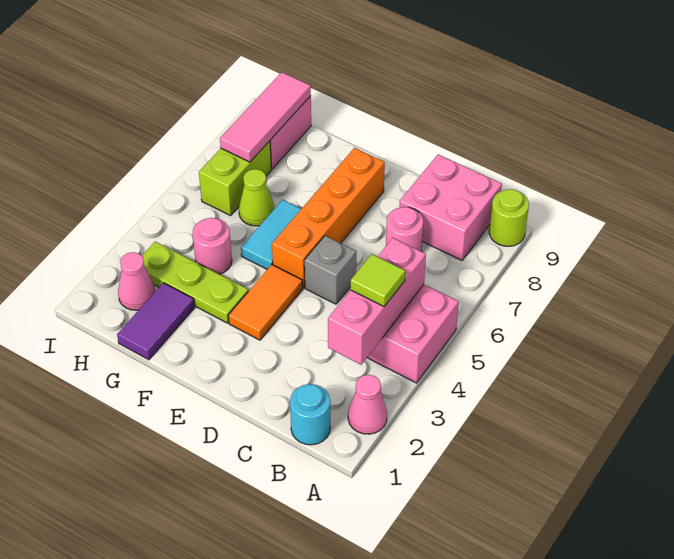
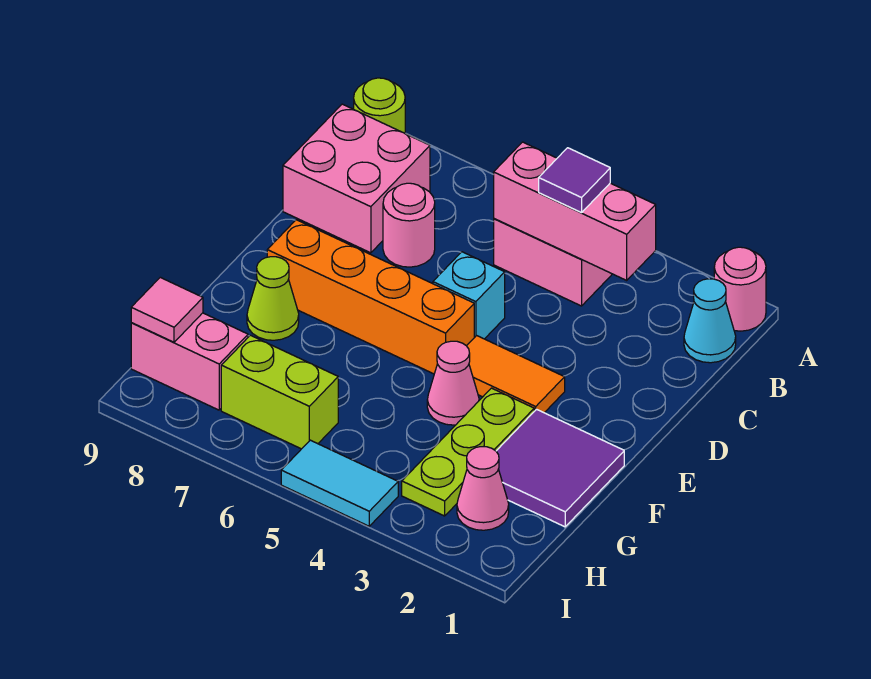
pink 1x1 cone [348,375,387,434] -> pink 1x1 cone moved to [427,341,479,425]
cyan 1x1 round brick [290,384,330,445] -> cyan 1x1 cone [684,279,736,363]
lime 1x1 tile [350,254,405,306] -> purple 1x1 tile [539,148,610,213]
grey 1x1 brick [305,236,356,304] -> cyan 1x1 brick [433,252,505,339]
cyan 1x2 tile [241,200,301,269] -> cyan 1x2 tile moved to [281,440,398,526]
purple 1x2 tile [117,283,195,360] -> purple 2x2 tile [496,409,624,527]
pink 1x1 round brick [193,218,232,274] -> pink 1x1 round brick moved to [714,247,766,331]
lime 1x1 cone [239,169,274,226] -> lime 1x1 cone moved to [247,257,299,340]
pink 1x3 tile [220,72,311,162] -> pink 1x1 tile [131,277,203,342]

